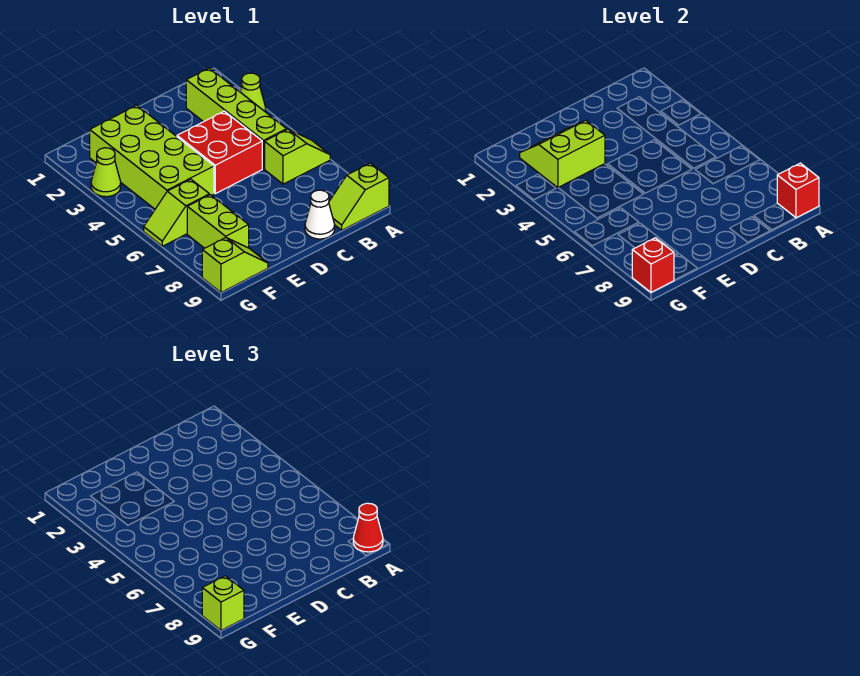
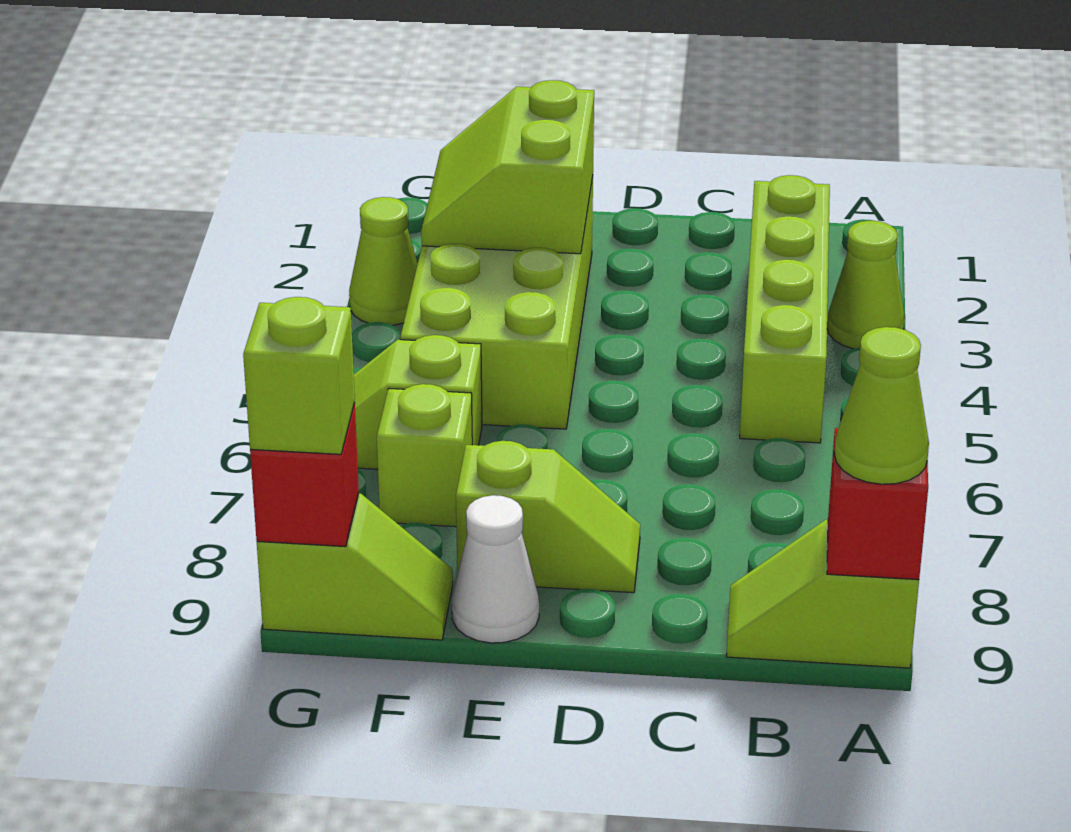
lime 1x2 slope [265,129,330,184] -> lime 1x2 slope moved to [456,441,640,593]
red 1x1 cone [353,503,383,552] -> lime 1x1 cone [834,327,929,484]
red 2x2 brick [177,111,262,194] -> none
white 1x1 cone [305,190,335,239] -> white 1x1 cone moved to [452,495,539,643]
lime 2x2 slope [520,120,605,188] -> lime 2x2 slope turned to [421,80,594,254]
lime 1x2 brick [187,195,249,248] -> lime 1x1 brick [377,384,472,527]

